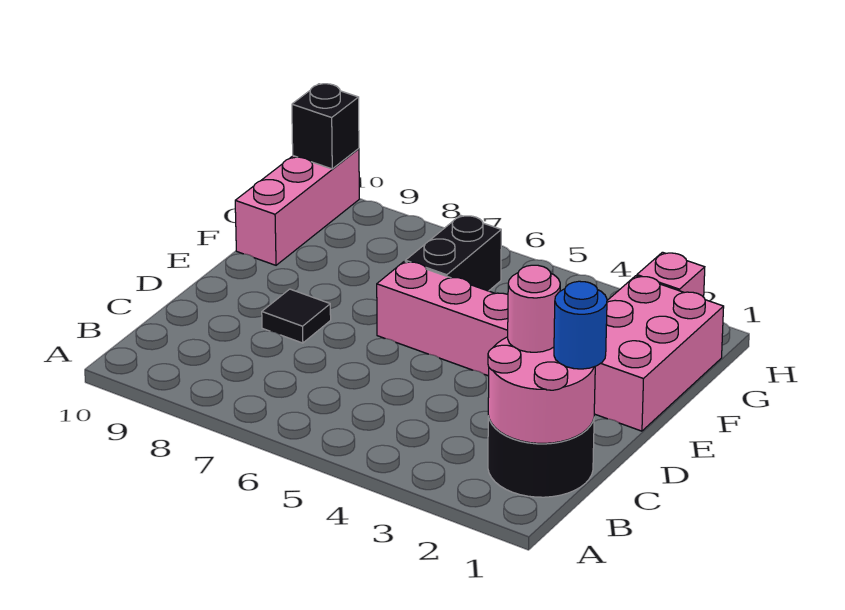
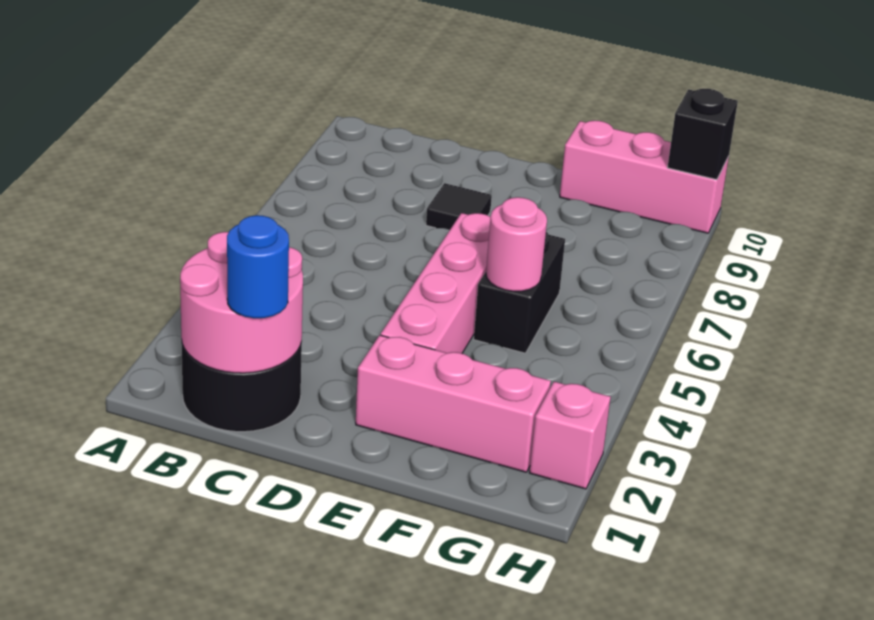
pink 1x1 round brick [508,265,560,352] -> pink 1x1 round brick moved to [486,197,547,291]
pink 2x3 brick [594,276,724,431] -> pink 1x3 brick [356,335,551,472]
black 1x2 brick [405,215,501,291] -> black 1x2 brick turned to [474,232,565,353]

